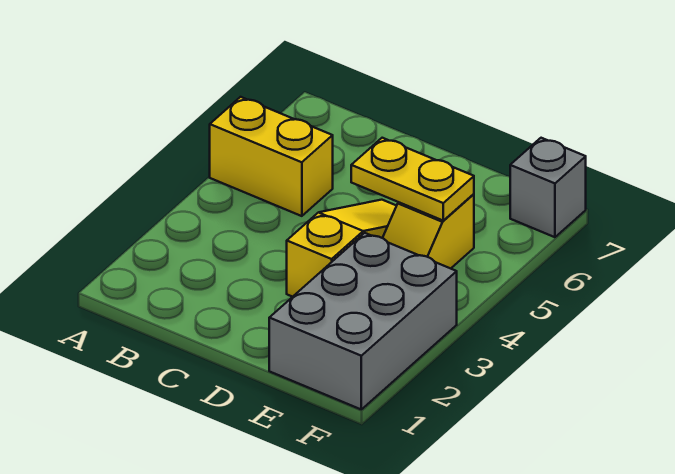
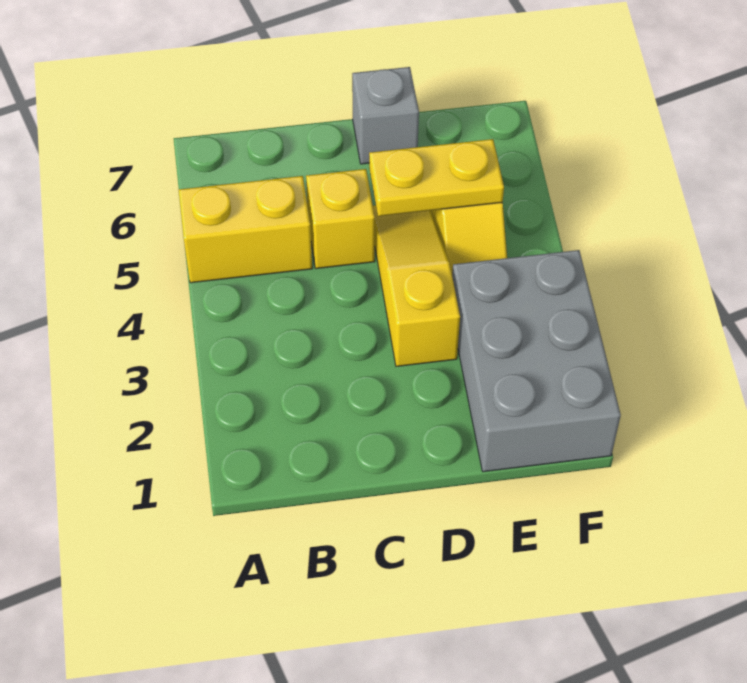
none -> yellow 1x1 brick [306,169,375,268]
grey 1x1 brick [510,138,586,237] -> grey 1x1 brick moved to [352,67,419,164]

